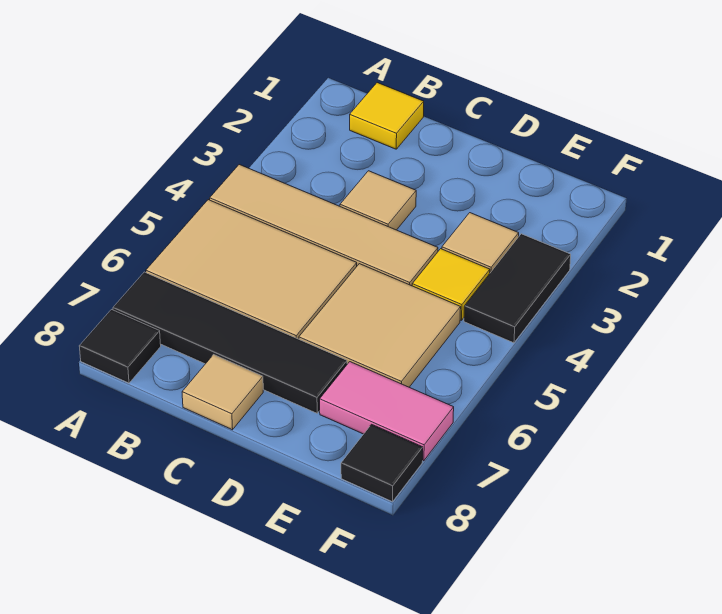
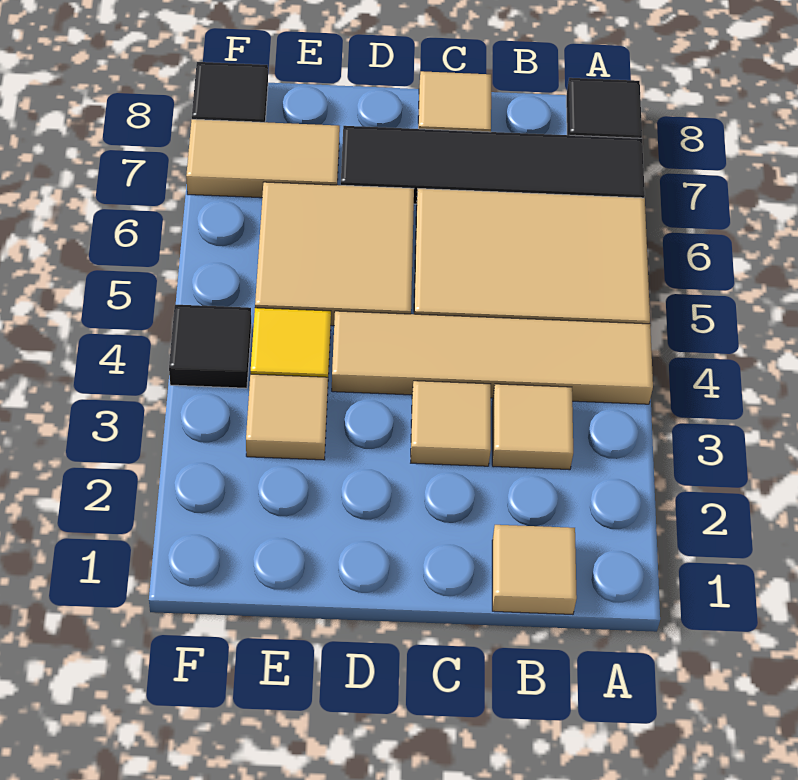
yellow 1x1 tile [350,83,424,149] -> tan 1x1 tile [492,525,577,614]
none -> tan 1x1 tile [492,384,573,470]
pink 1x2 tile [320,362,454,461] -> tan 1x2 tile [186,119,340,198]
black 1x2 tile [464,234,571,343] -> black 1x1 tile [169,305,251,388]

